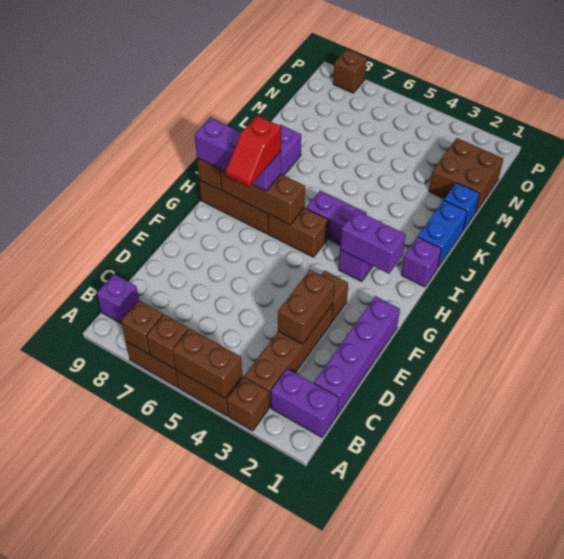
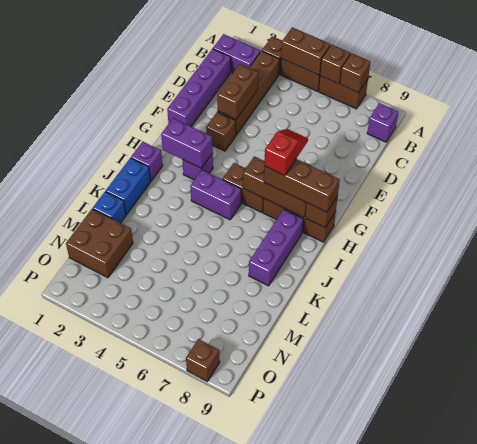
purple 1x3 brick [195,118,281,191] -> brown 1x3 brick [264,159,340,212]

